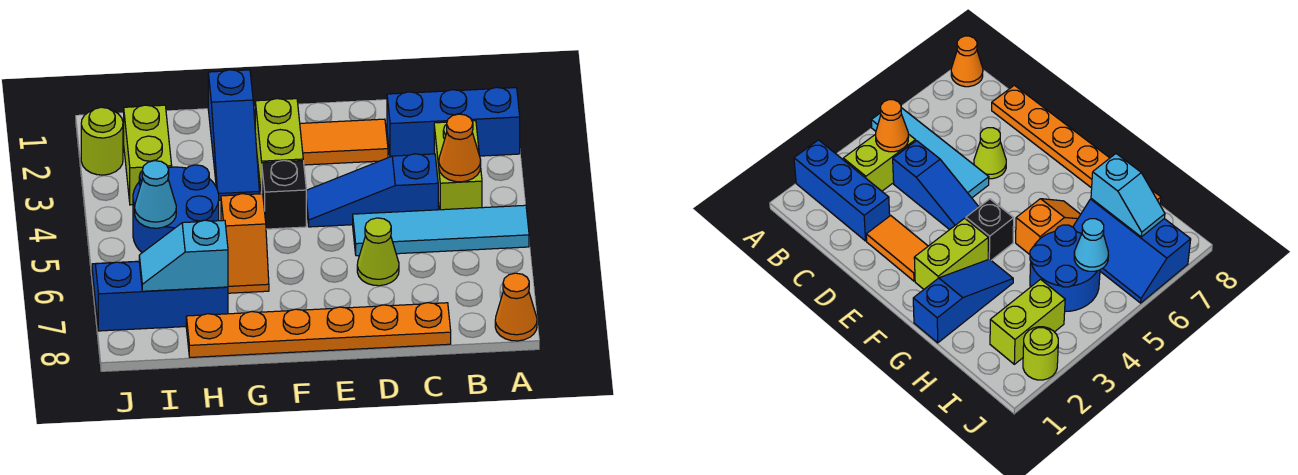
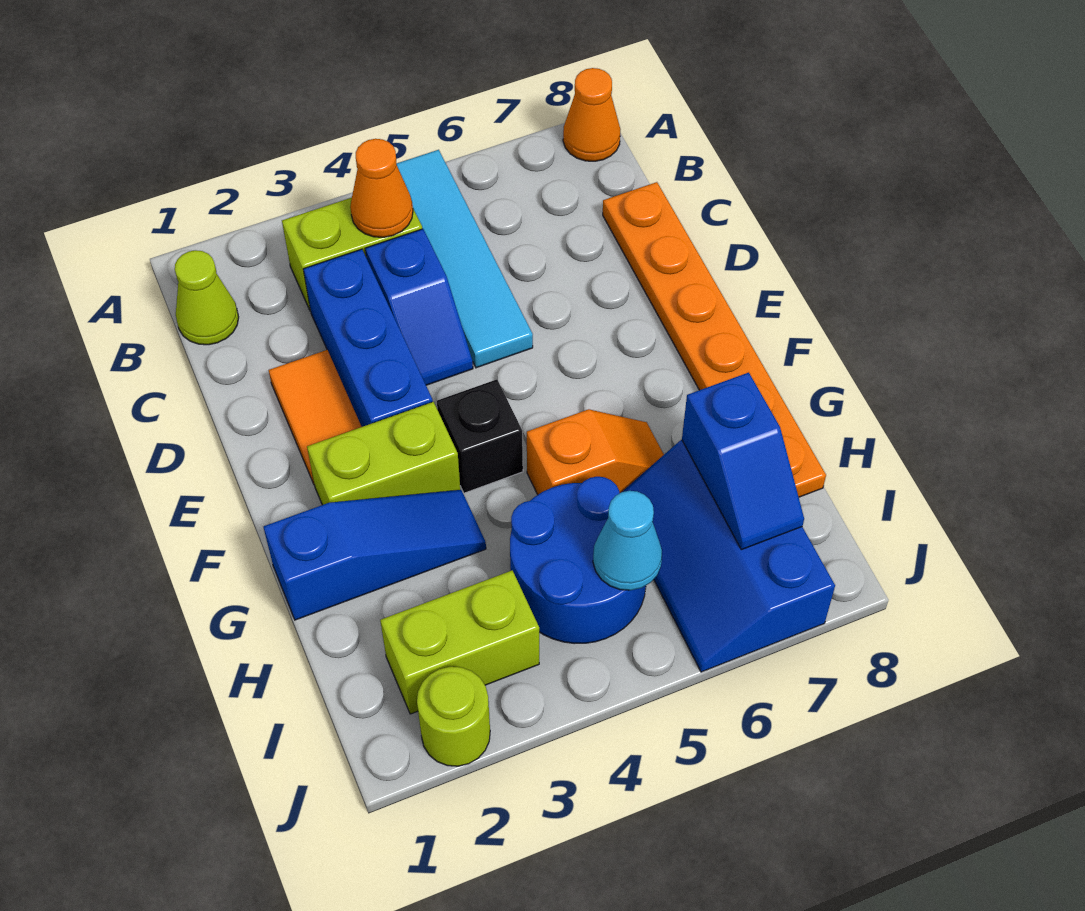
blue 1x3 brick [387,87,520,157] -> blue 1x3 brick moved to [303,249,433,427]
blue 1x3 slope [306,154,438,227] -> blue 1x2 slope [365,229,473,385]
lime 1x1 cone [357,218,399,286] -> lime 1x1 cone moved to [175,250,239,345]
cyan 1x2 slope [139,220,228,291] -> blue 1x2 slope [682,373,804,550]

